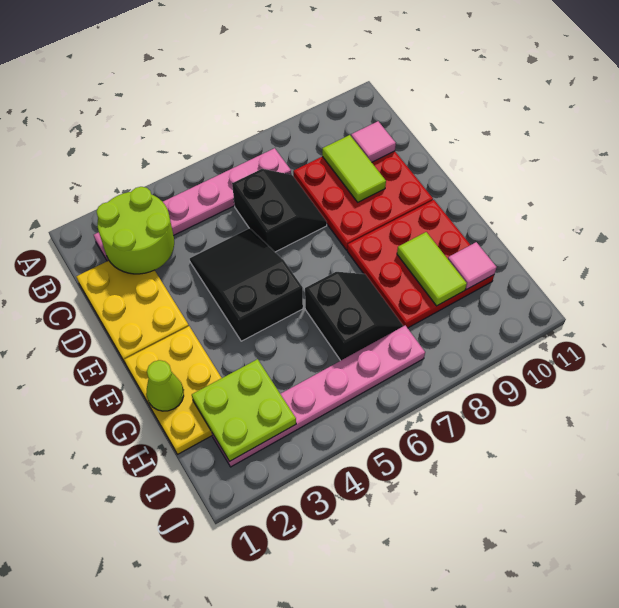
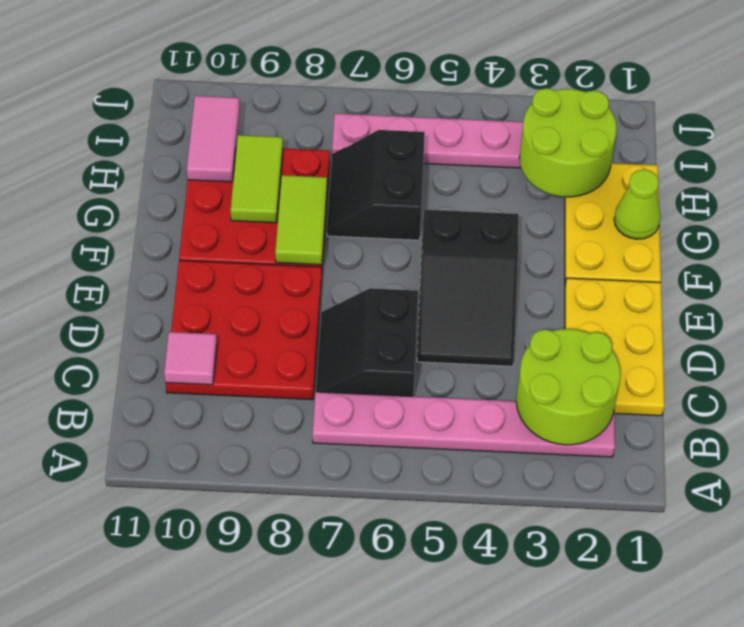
lime 1x2 tile [322,135,386,202] -> lime 1x2 tile moved to [275,175,327,265]
lime 2x2 plate [192,359,296,461] -> lime 2x2 round brick [519,88,617,197]
pink 1x1 tile [448,242,497,289] -> pink 1x2 tile [187,96,240,182]

